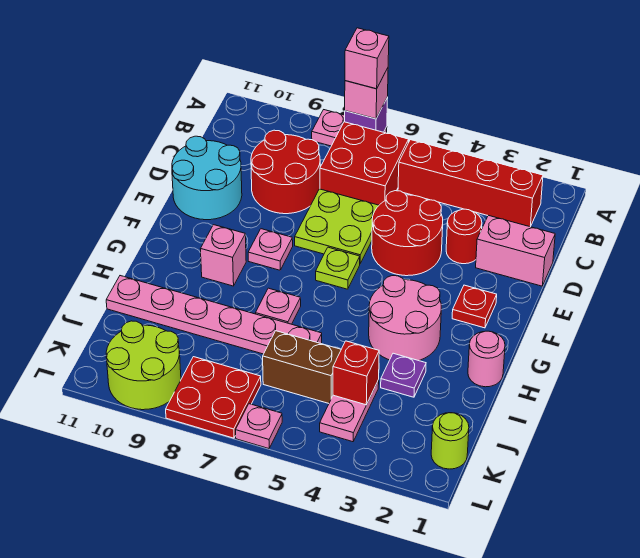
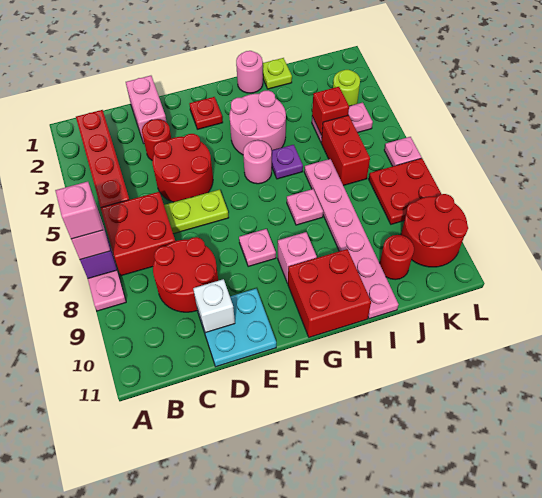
lime 2x2 plate [295,189,379,263] -> lime 1x2 plate [164,190,229,234]
cyan 2x2 round brick [172,136,242,220] -> cyan 2x2 plate [197,289,276,367]
none -> white 1x1 brick [193,279,235,333]
lime 1x1 plate [316,247,360,289] -> lime 1x1 plate moved to [263,58,292,89]
none -> pink 1x1 round brick [243,140,272,184]
none -> red 2x2 brick [288,249,371,337]
purple 1x1 plate [381,353,426,397] -> purple 1x1 plate moved to [272,145,303,179]
brown 1x2 brick [263,331,341,403] -> red 1x2 brick [321,115,370,186]
none -> red 1x1 round brick [380,235,414,280]
lime 1x1 round brick [431,413,469,469] -> lime 1x1 round brick moved to [333,70,360,106]
lime 2x2 round brick [106,321,181,410] -> red 2x2 round brick [401,194,468,267]

